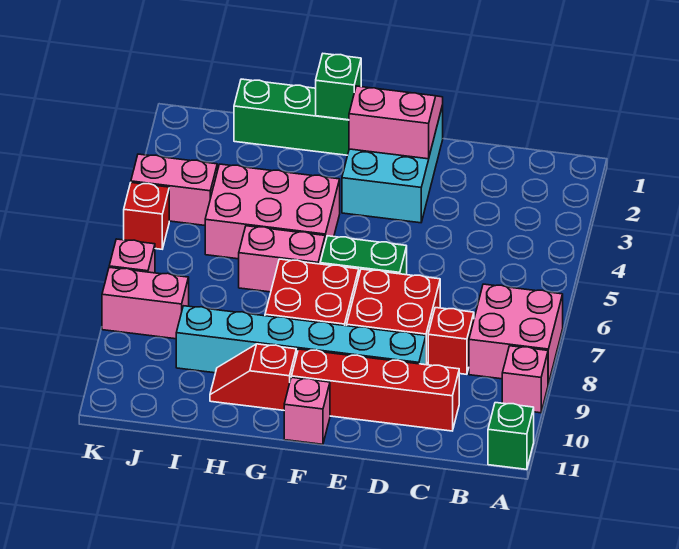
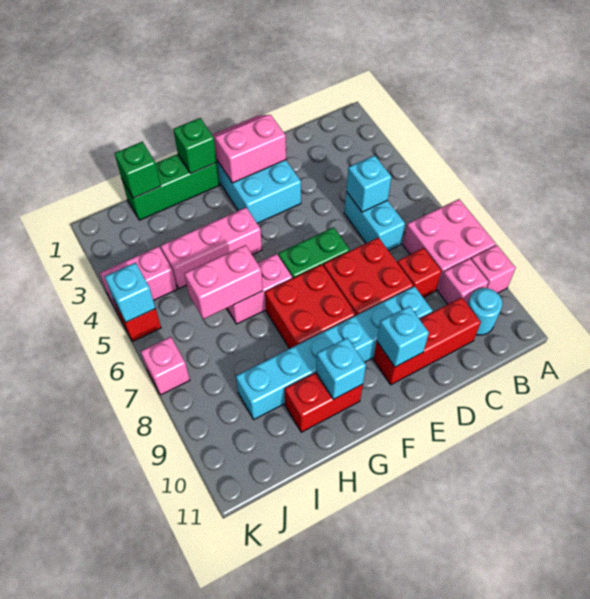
green 1x1 brick [488,403,534,469] -> green 1x1 brick moved to [114,142,161,198]
none -> cyan 1x1 round brick [468,288,502,335]
none -> cyan 1x2 brick [344,192,405,251]
none -> cyan 1x1 brick [346,155,391,212]
red 1x4 brick [291,349,459,431] -> red 1x3 brick [373,298,481,385]
none -> cyan 1x1 brick [377,306,429,367]
pink 1x1 brick [284,377,330,444] -> pink 1x1 brick moved to [438,259,489,304]
pink 2x3 brick [205,164,340,259] -> pink 1x3 brick [161,208,262,289]
red 1x2 slope [210,344,296,410] -> red 1x2 brick [285,372,363,432]
none -> cyan 1x1 brick [316,338,366,400]
pink 1x2 brick [102,267,189,339] -> pink 1x2 brick moved to [184,245,263,319]
none -> cyan 1x1 brick [105,263,156,322]

